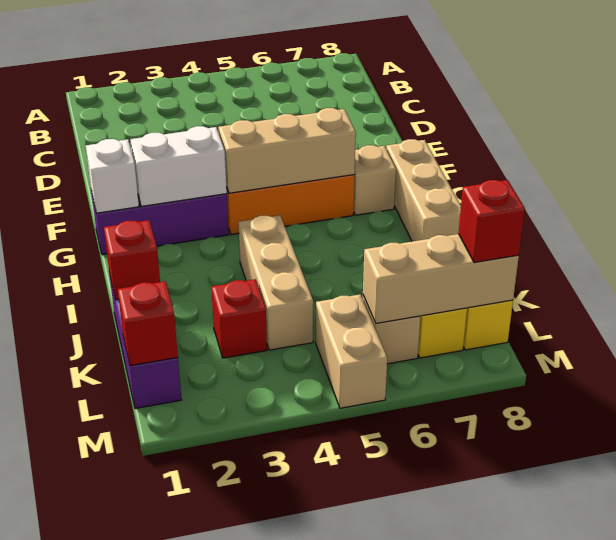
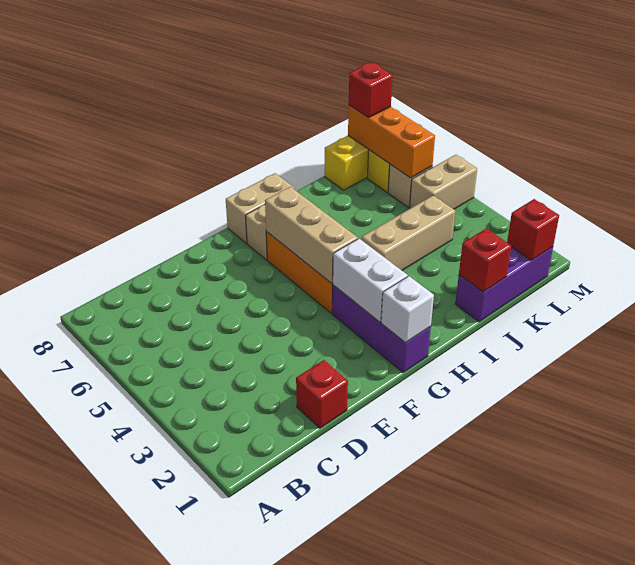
tan 1x3 brick [386,139,461,241] -> tan 1x2 brick [226,173,295,243]
red 1x1 brick [211,279,267,358] -> red 1x1 brick moved to [296,360,348,428]
tan 1x3 brick [363,234,519,323] -> orange 1x3 brick [348,105,435,178]

